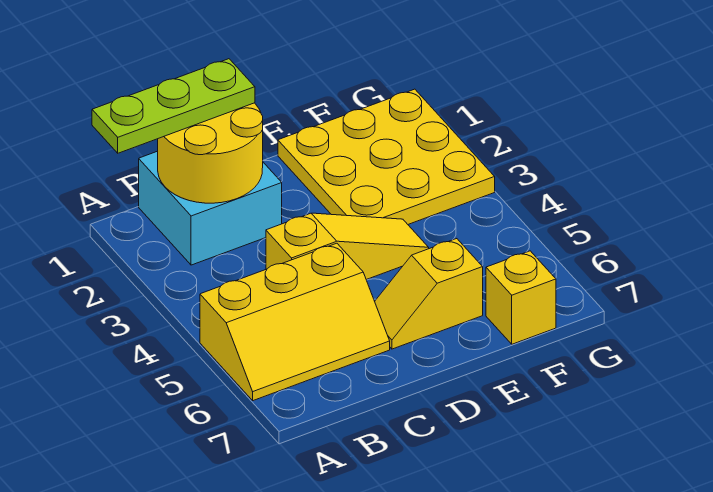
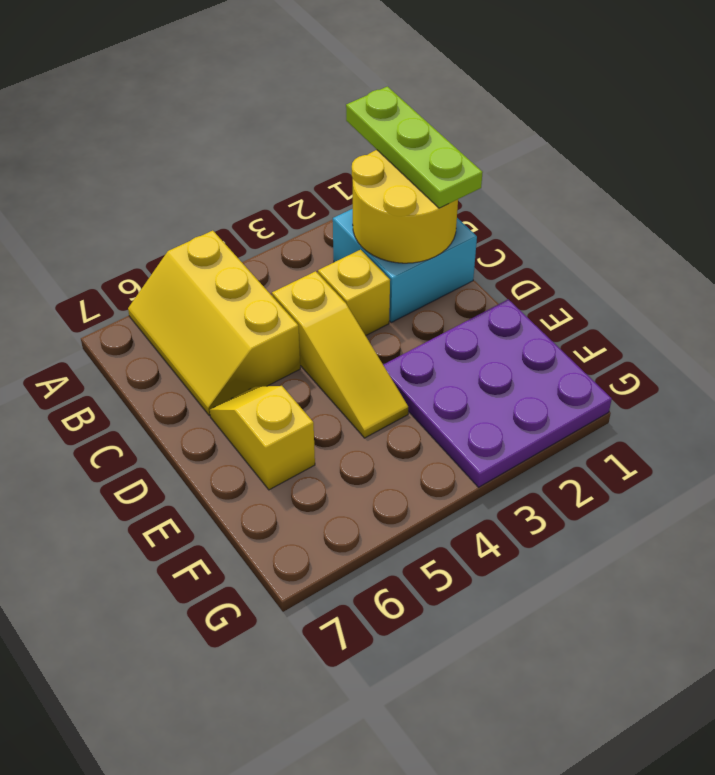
yellow 3x3 plate [278,89,495,224] -> purple 3x3 plate [383,299,612,487]
yellow 1x1 brick [486,251,556,344] -> yellow 1x1 brick moved to [318,250,390,336]

